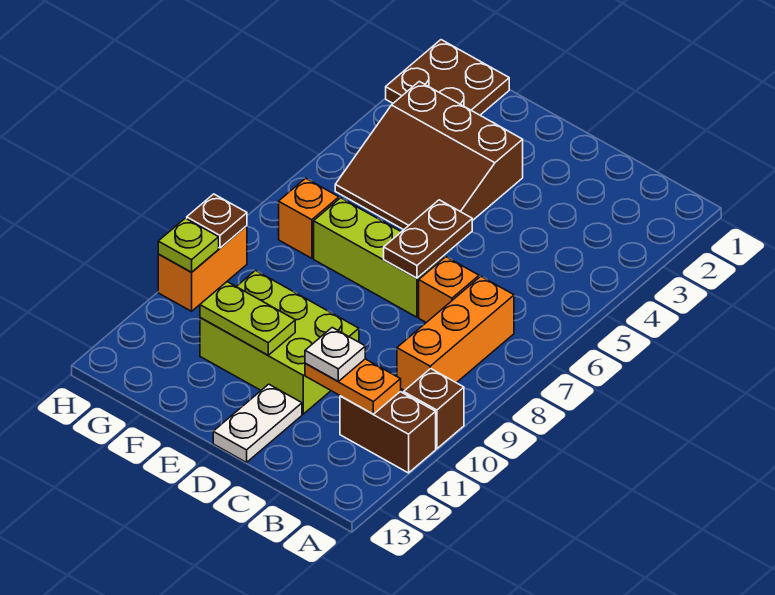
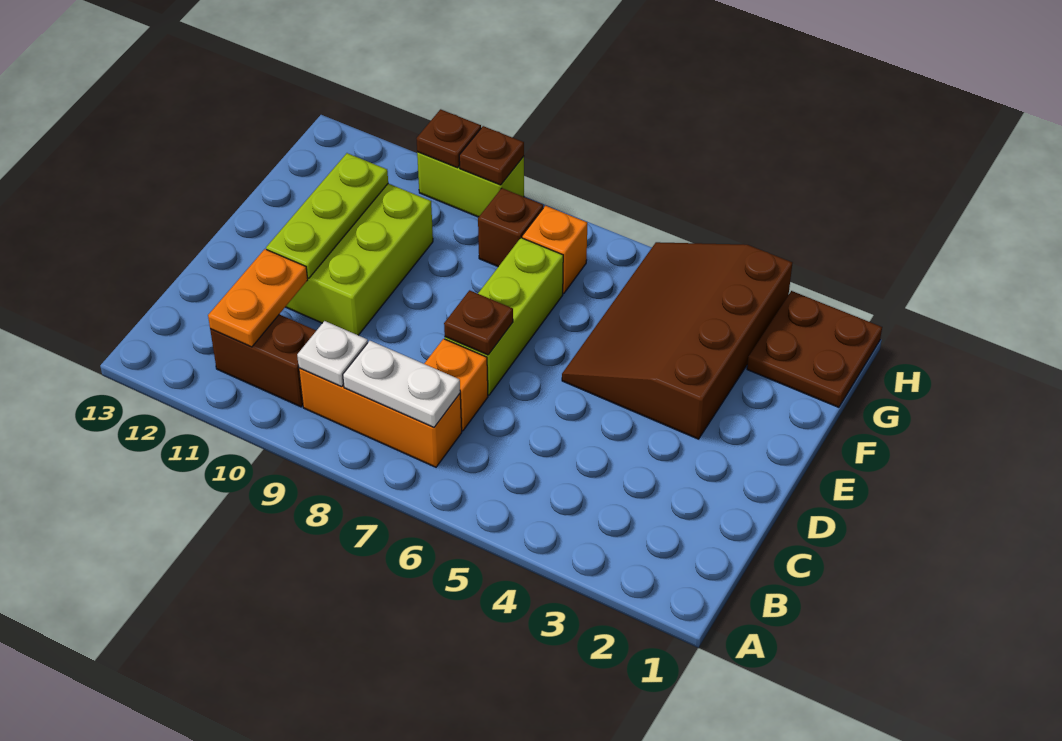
brown 1x1 brick [404,369,464,449] -> brown 1x1 brick moved to [478,188,543,267]
brown 1x2 brick [340,392,436,473] -> brown 1x2 brick turned to [210,314,316,407]
white 1x1 plate [305,328,365,381] -> white 1x1 plate moved to [297,321,368,387]
brown 1x2 plate [384,200,472,278] -> brown 1x1 plate [444,290,513,355]
white 1x2 plate [213,384,302,462] -> white 1x2 plate moved to [343,341,460,428]
brown 3x3 slope [335,81,523,230] -> brown 3x4 slope [562,242,792,439]
lime 1x2 plate [200,282,295,355] -> lime 1x3 plate [266,153,388,278]
orange 1x2 brick [158,226,247,311] -> lime 1x2 brick [417,152,524,217]
lime 1x1 plate [158,218,219,272] -> brown 1x1 plate [416,109,481,168]

